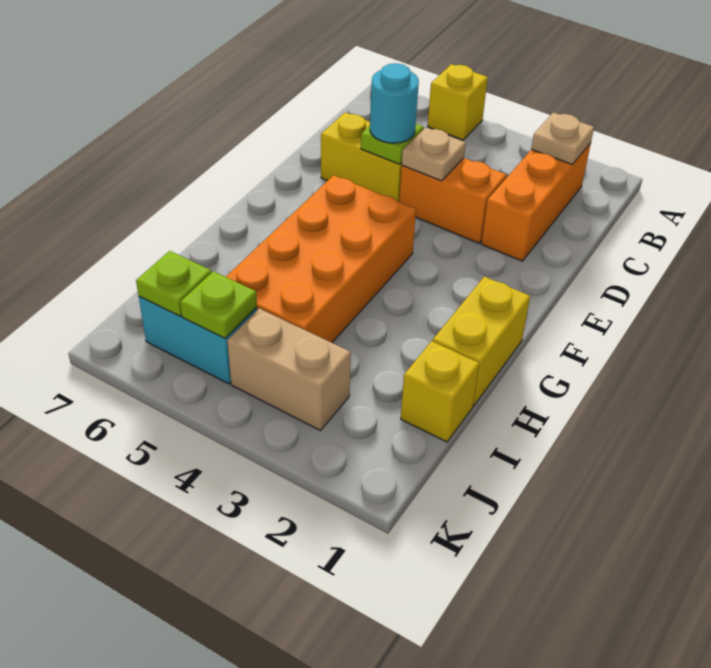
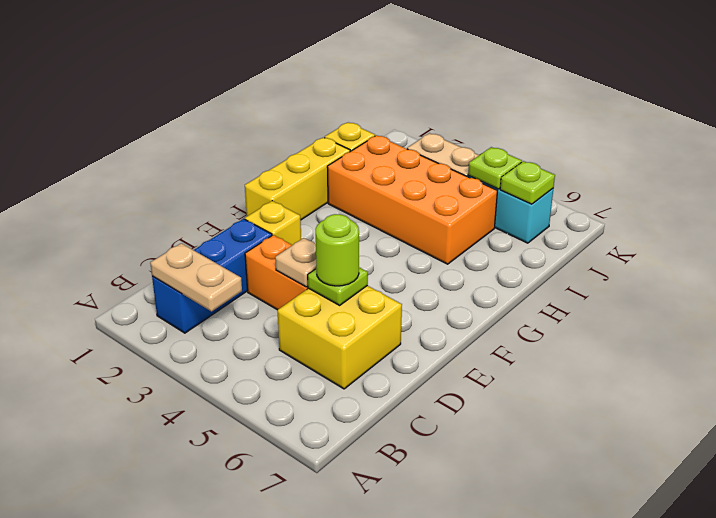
yellow 1x1 brick [427,64,488,140] -> yellow 1x1 brick moved to [245,201,301,245]
orange 1x3 brick [481,143,591,261] -> blue 1x3 brick [152,219,272,333]
tan 1x1 plate [531,112,594,165] -> tan 1x2 plate [150,243,242,311]
yellow 1x2 brick [321,113,402,202] -> yellow 2x2 brick [277,286,402,389]
cyan 1x1 round brick [370,63,419,143] -> lime 1x1 round brick [316,214,359,286]
orange 2x4 brick [226,175,416,343] -> orange 2x4 brick turned to [327,135,497,264]
yellow 1x2 brick [433,276,530,406] -> yellow 1x3 brick [245,137,350,220]

